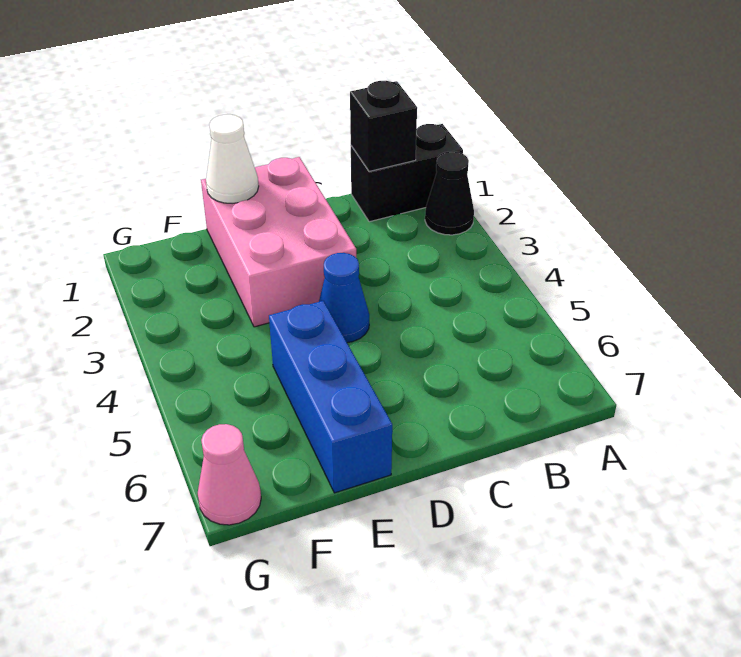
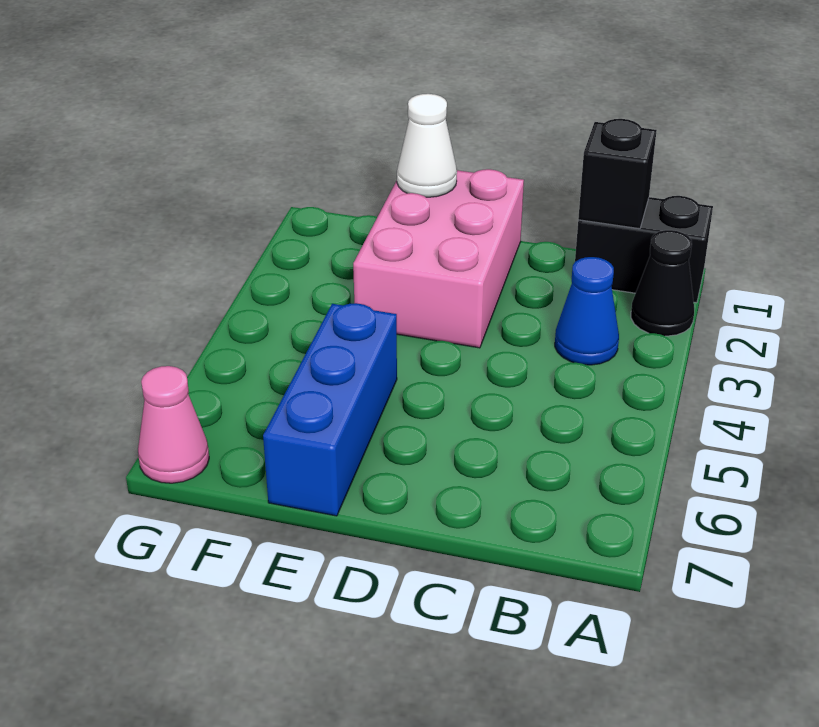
blue 1x1 cone [319,253,369,343] -> blue 1x1 cone moved to [555,257,619,365]

